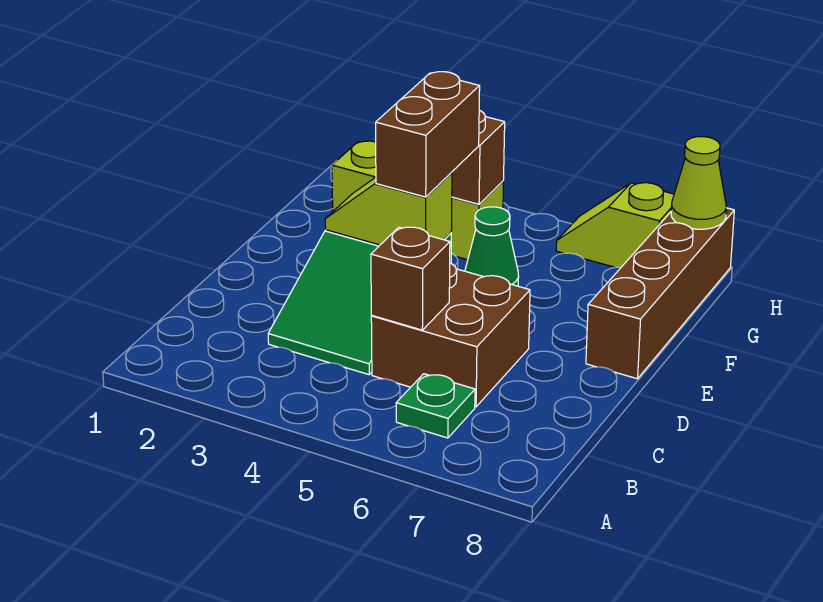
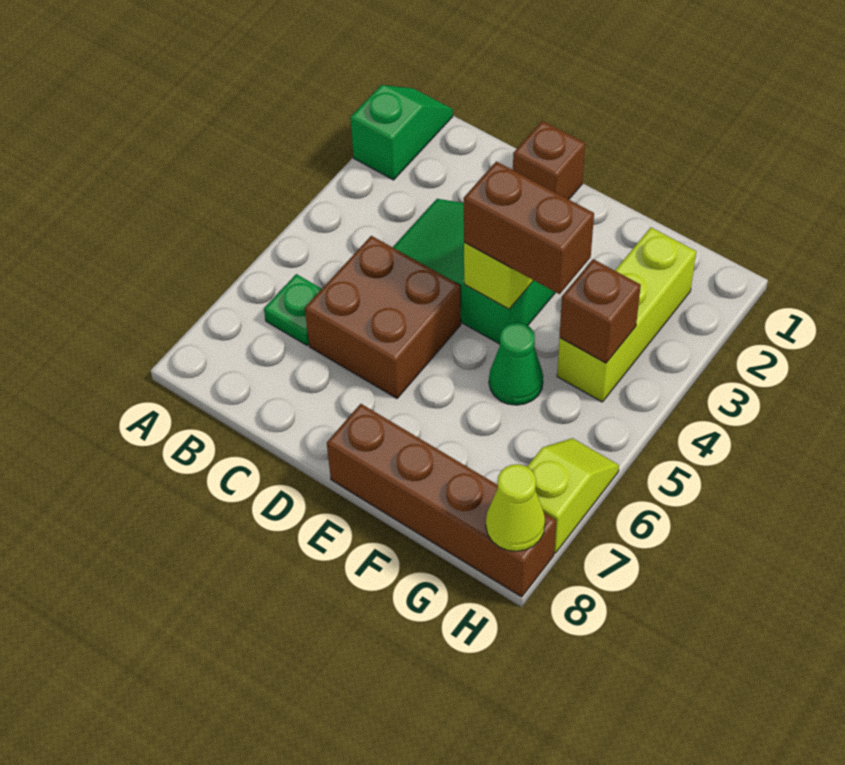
none -> green 1x2 slope [350,85,453,180]
brown 1x1 brick [371,227,450,330] -> brown 1x1 brick moved to [513,121,585,199]

